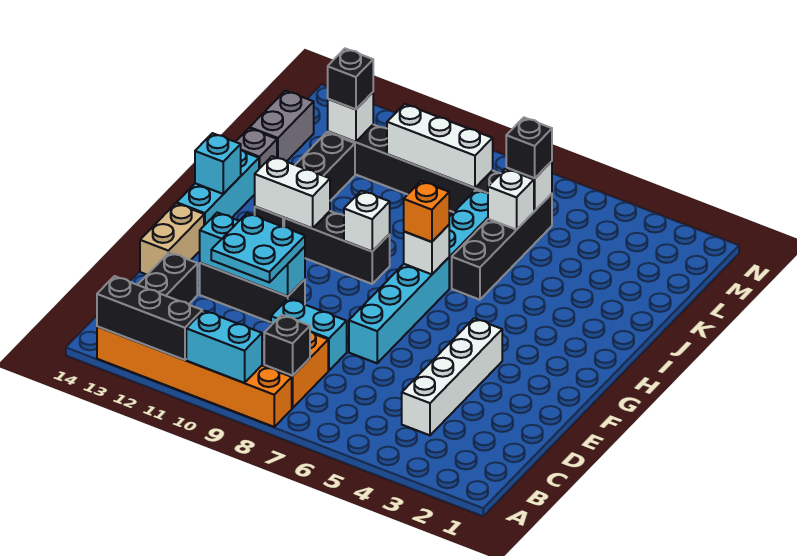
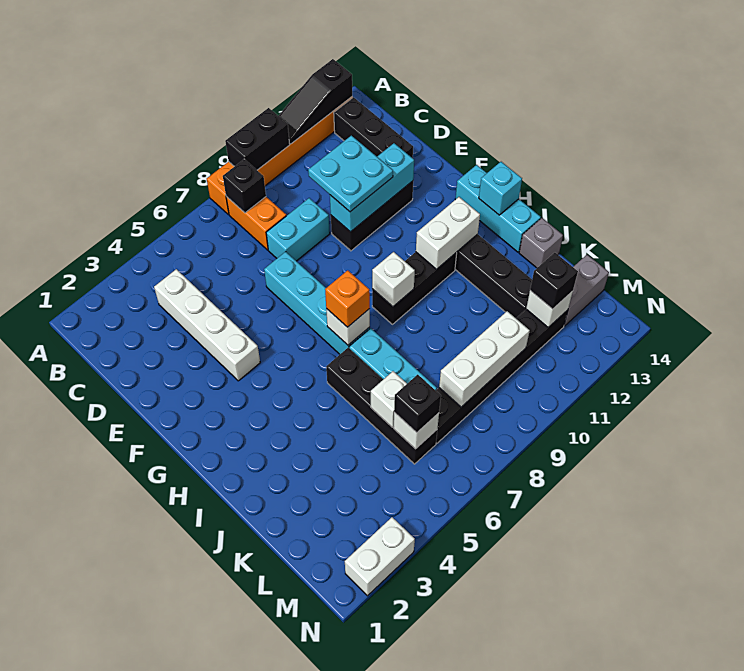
cyan 1x2 brick [186,311,262,383] -> black 1x2 brick [225,108,290,170]
black 1x3 brick [97,276,202,360] -> black 1x3 slope [279,59,352,144]
tan 1x2 brick [140,203,204,275] -> none
grey 1x2 brick [250,91,314,161] -> grey 1x2 brick turned to [564,255,609,326]
none -> white 1x2 brick [345,517,415,596]

